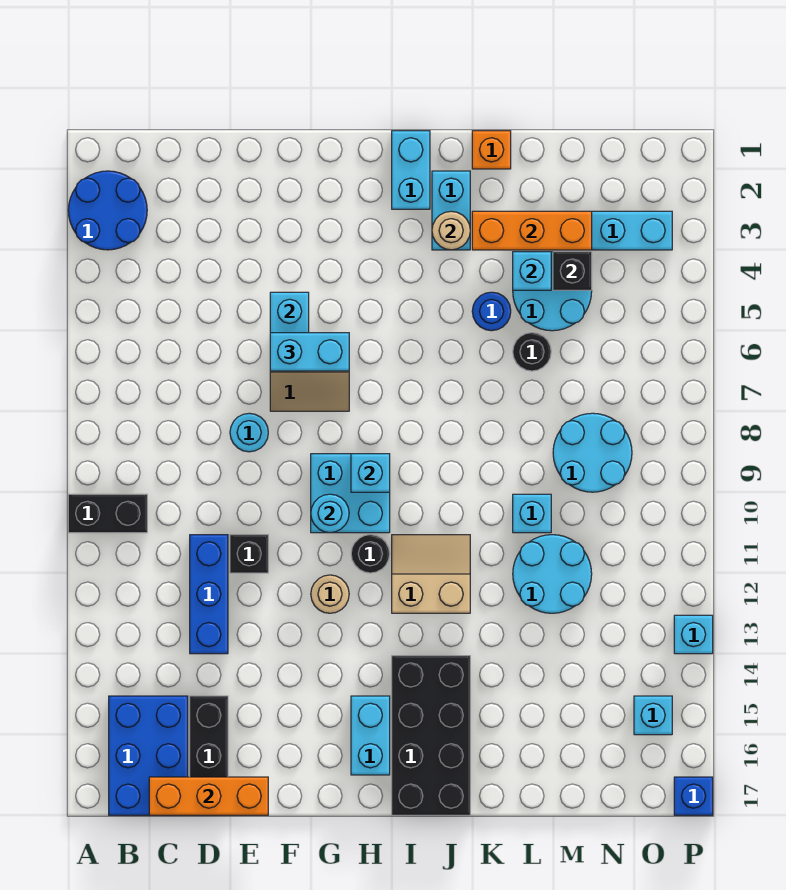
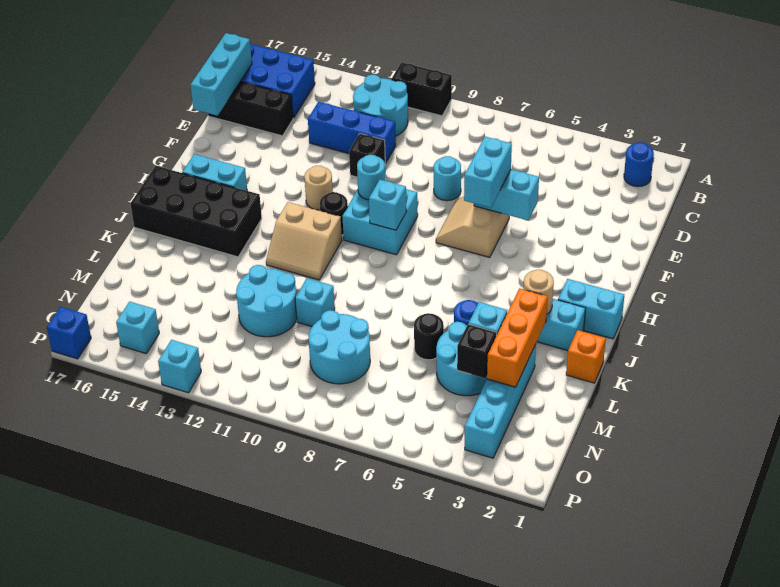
blue 2x2 round brick [68,171,147,250] -> blue 1x1 round brick [624,142,654,187]
black 1x2 brick [68,494,147,533] -> black 1x2 brick turned to [392,62,452,116]
none -> cyan 2x2 round brick [353,75,408,136]
orange 1x3 brick [149,777,268,815] -> cyan 1x3 brick [190,33,252,116]
tan 2x2 slope [392,535,470,613] -> tan 2x2 slope turned to [266,202,342,280]

